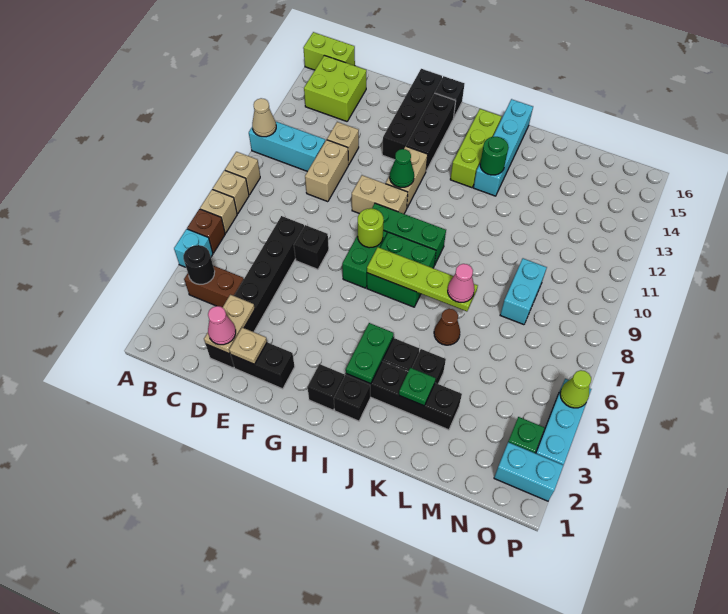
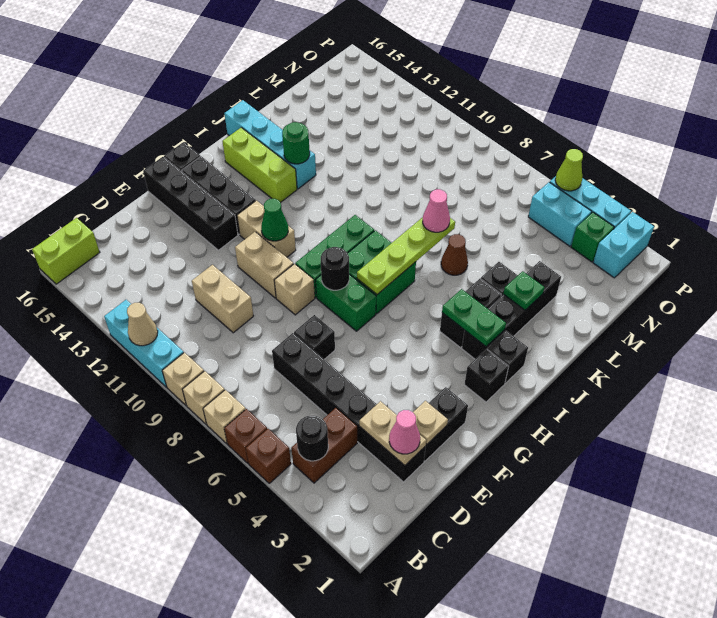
cyan 1x1 brick [174,229,213,267] -> brown 1x1 brick [246,429,291,483]
cyan 1x3 brick [249,122,325,171] -> cyan 1x3 brick turned to [104,300,184,387]
lime 2x2 brick [304,55,366,121] -> none
tan 1x1 brick [327,122,359,165] -> tan 1x1 brick moved to [274,264,315,315]
tan 1x2 brick [352,175,408,214] -> tan 1x2 brick turned to [235,232,293,298]
lime 1x1 round brick [358,208,384,248] -> black 1x1 round brick [321,247,349,290]
cyan 1x2 brick [500,258,547,325] -> cyan 1x2 brick moved to [528,182,592,246]

